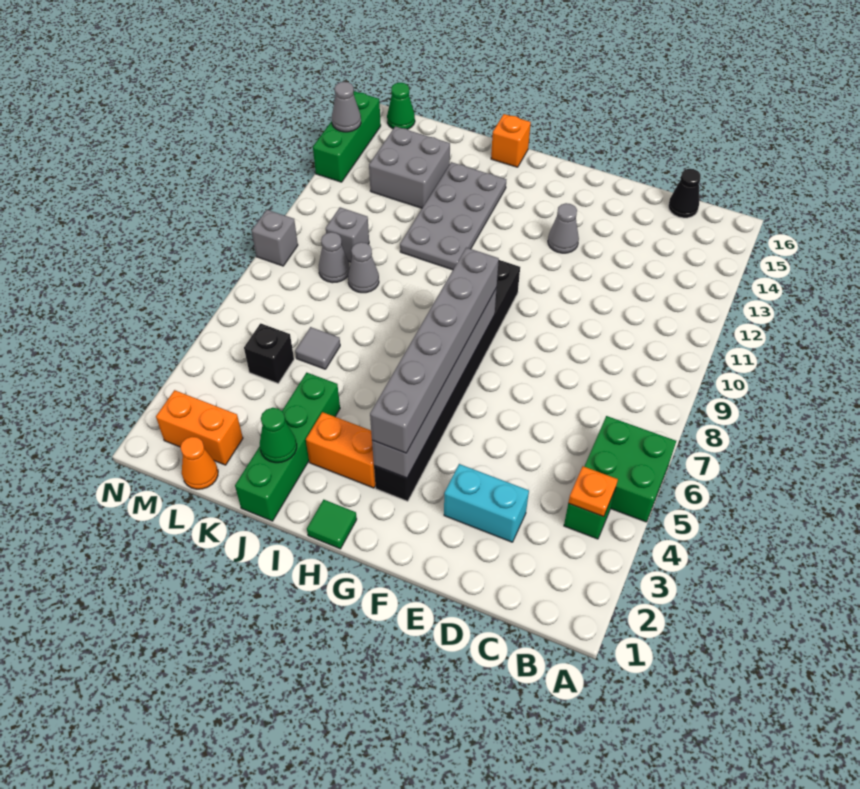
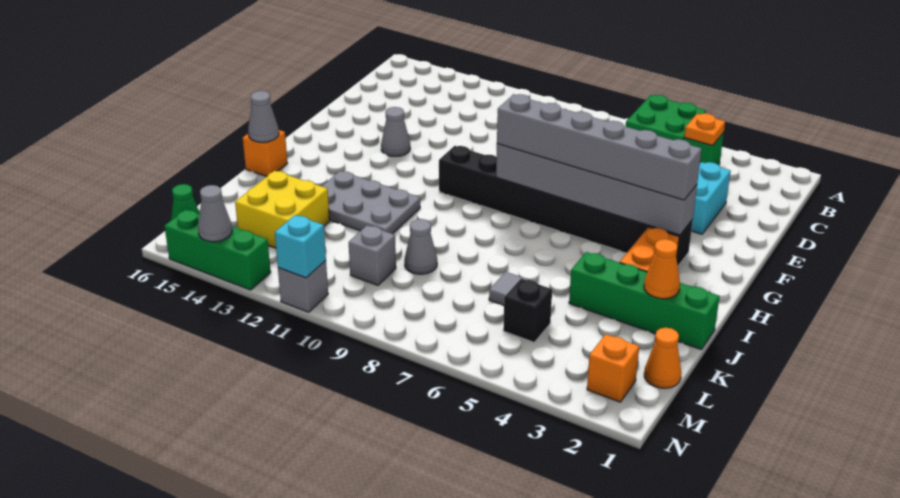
black 1x1 cone [668,169,701,218] -> none
green 1x1 tile [307,500,357,549] -> none
grey 2x4 plate [400,162,506,270] -> grey 2x3 plate [322,171,420,234]
green 1x1 cone [260,408,297,463] -> orange 1x1 cone [644,239,680,299]
grey 2x2 brick [369,126,450,208] -> yellow 2x2 brick [235,171,330,248]
orange 1x2 brick [156,390,243,465] -> orange 1x1 brick [587,334,639,402]
grey 1x1 cone [319,232,350,283] -> grey 1x1 cone moved to [248,91,279,142]
grey 1x1 brick [252,210,298,266] -> grey 1x1 brick moved to [278,261,328,312]
none -> cyan 1x1 brick [275,215,326,278]

